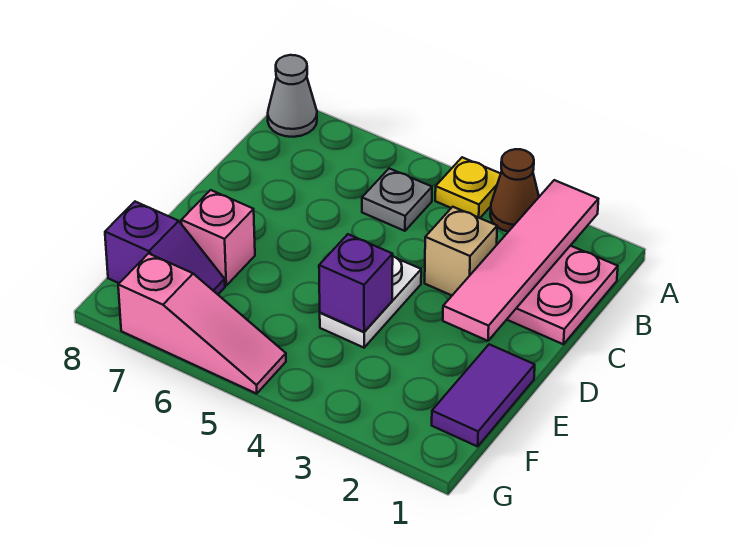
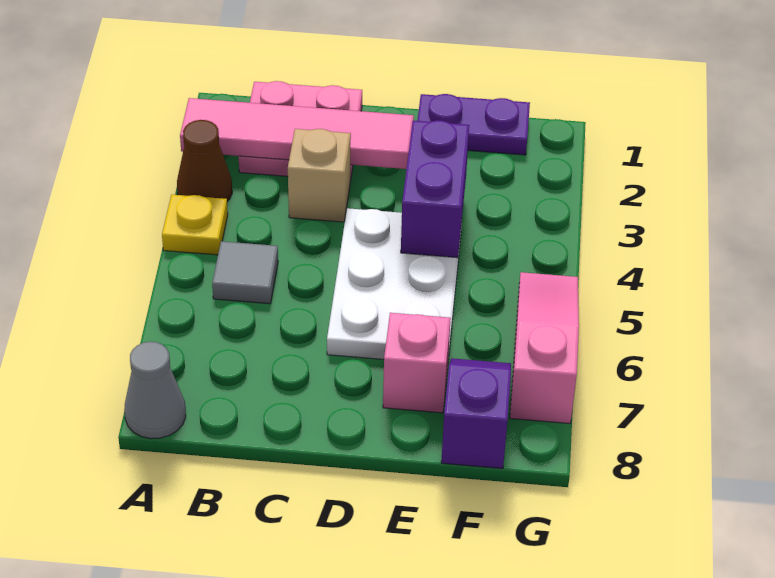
grey 1x1 plate [362,168,432,231] -> grey 1x1 tile [212,241,278,304]
white 1x2 plate [320,256,421,348] -> white 2x3 plate [327,208,462,359]
purple 1x2 tile [432,344,535,446] -> purple 1x2 plate [417,94,530,155]
purple 1x1 brick [319,234,393,332] -> purple 1x2 brick [401,120,469,258]

